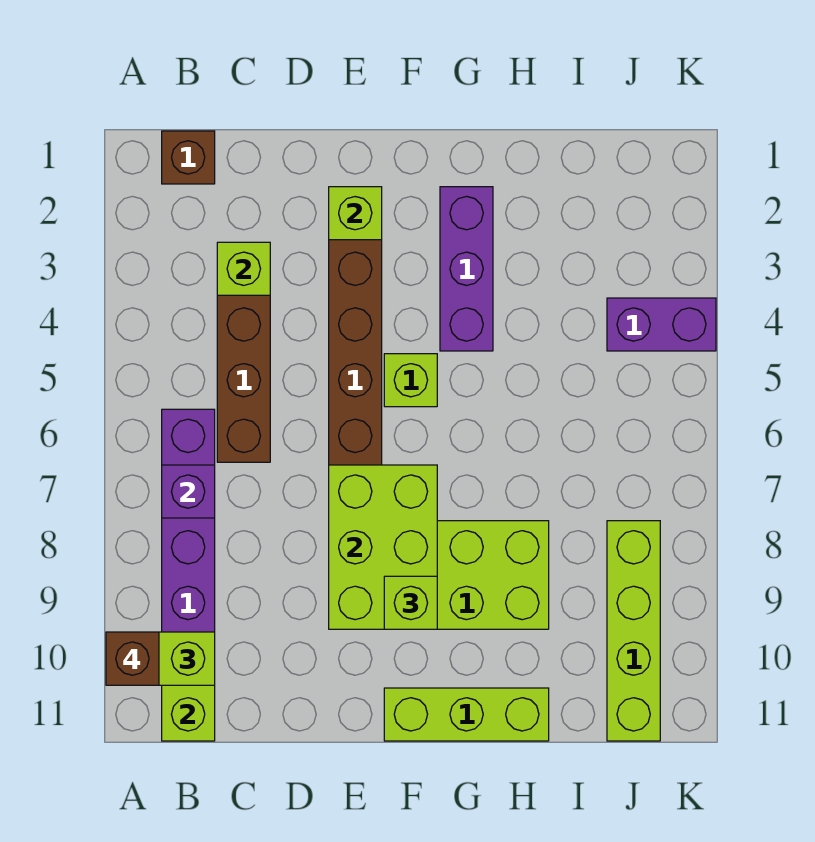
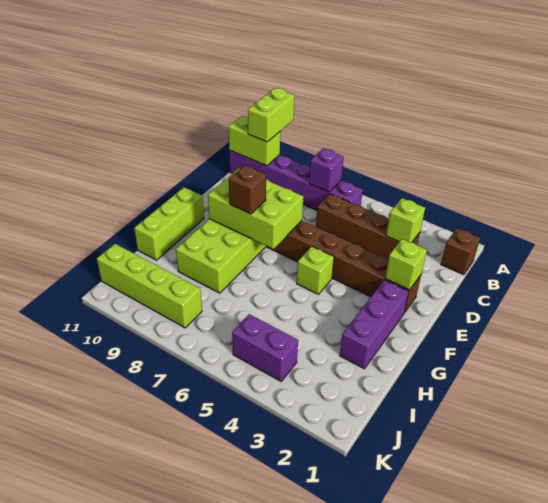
brown 1x1 brick [106,632,159,685] -> brown 1x1 brick moved to [229,165,266,214]
lime 1x1 brick [384,576,437,629] -> none
purple 1x3 brick [440,187,493,351] -> purple 1x3 brick turned to [340,280,409,369]
purple 1x2 brick [607,298,716,351] -> purple 1x2 brick turned to [232,314,298,381]

